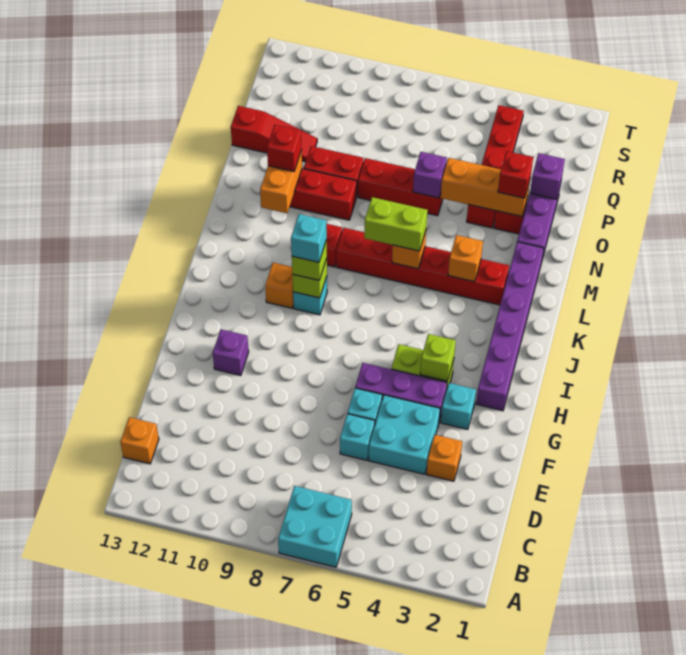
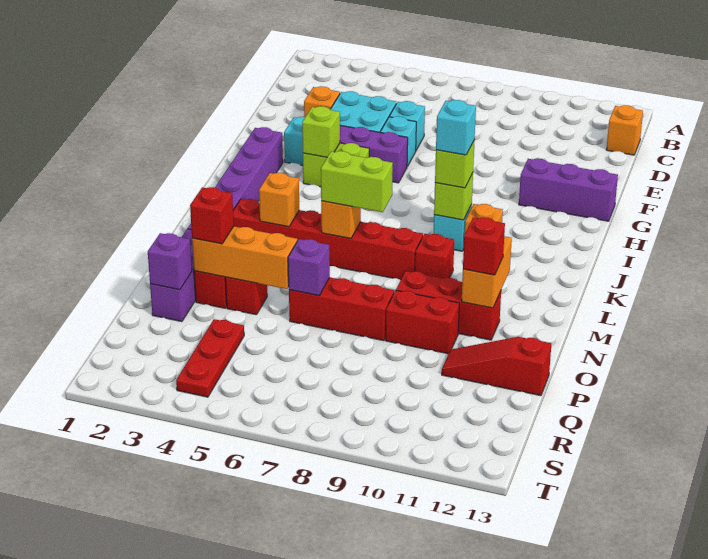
cyan 2x2 brick [278,486,352,567] -> none
purple 1x1 brick [213,329,249,376] -> purple 1x3 brick [519,158,618,221]

